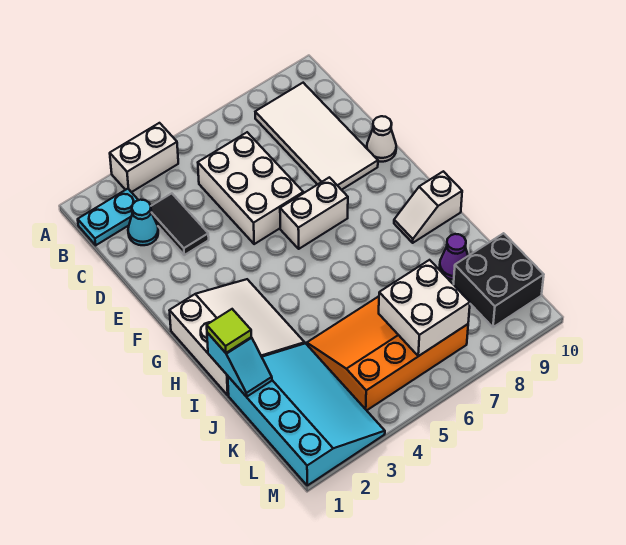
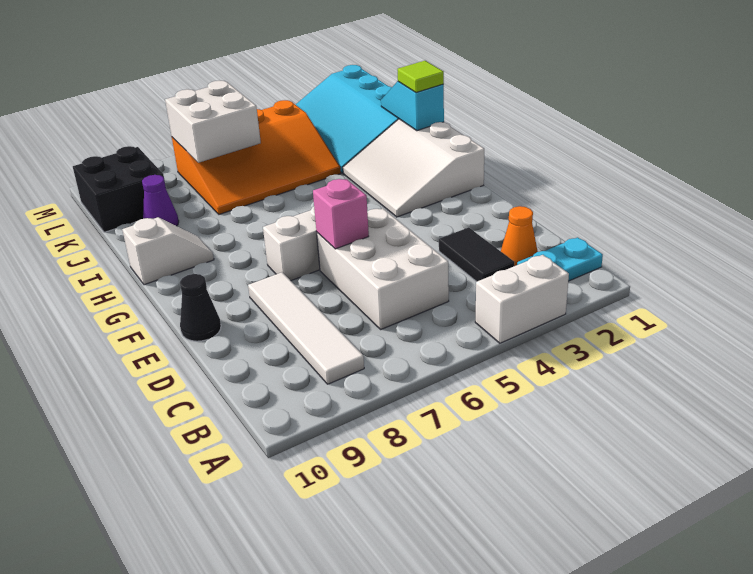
white 2x4 tile [255,83,378,190] -> white 1x4 tile [248,272,364,384]
cyan 1x1 cone [128,200,158,245] -> orange 1x1 cone [501,206,538,266]
none -> pink 1x1 brick [313,179,369,249]
white 1x1 cone [367,116,396,162] -> black 1x1 cone [180,274,221,341]

